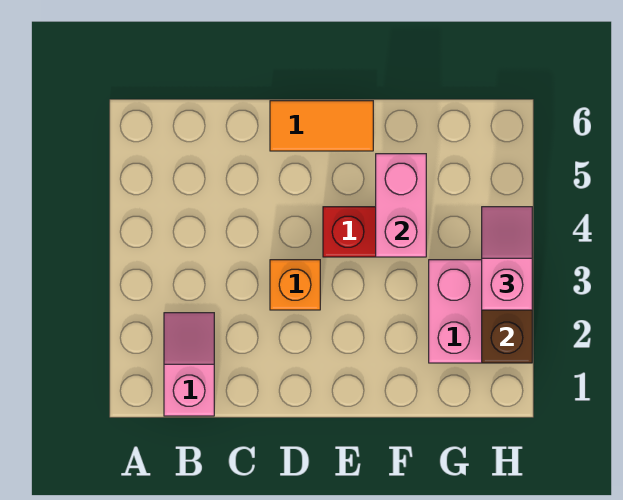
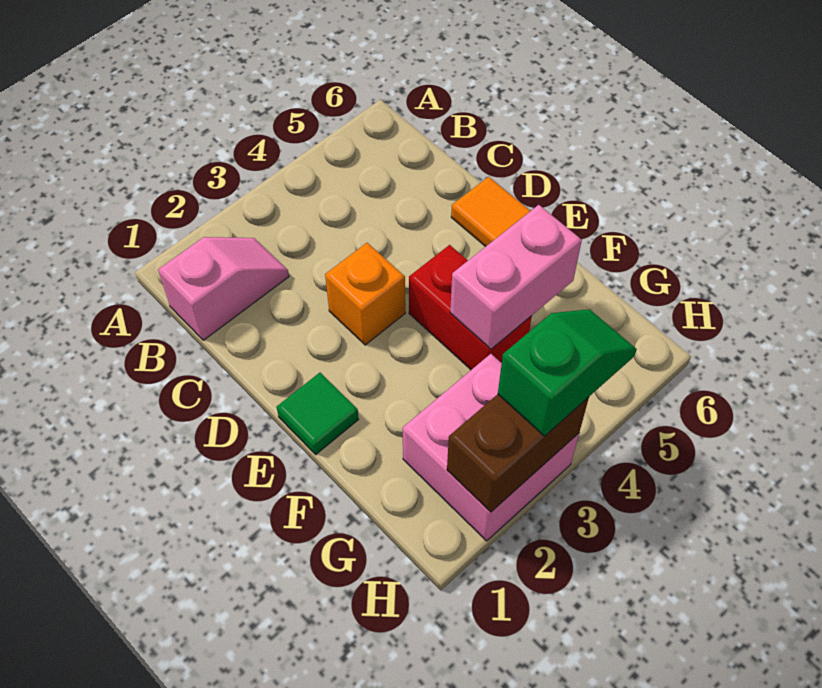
none -> green 1x1 tile [277,373,359,454]
pink 1x2 slope [482,207,532,310] -> green 1x2 slope [498,309,637,436]

